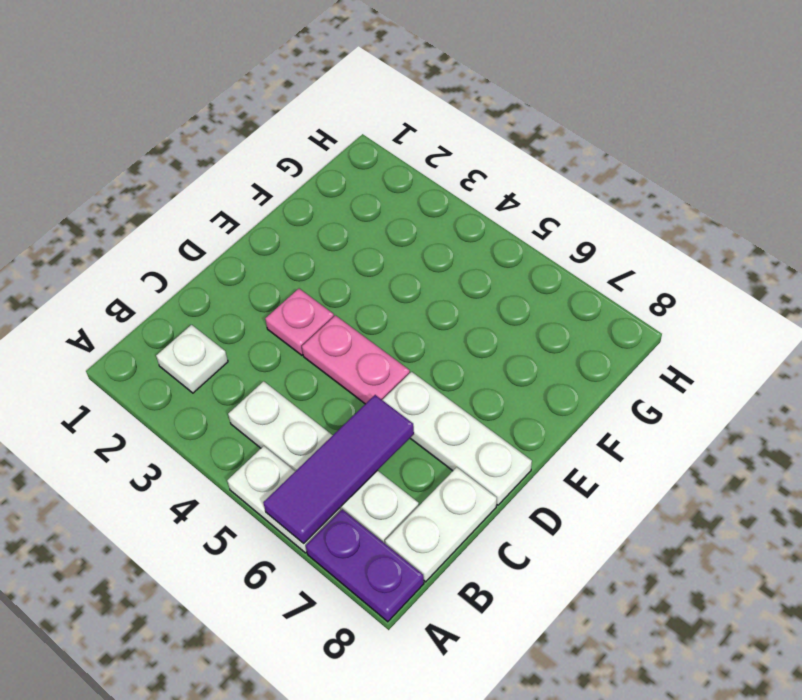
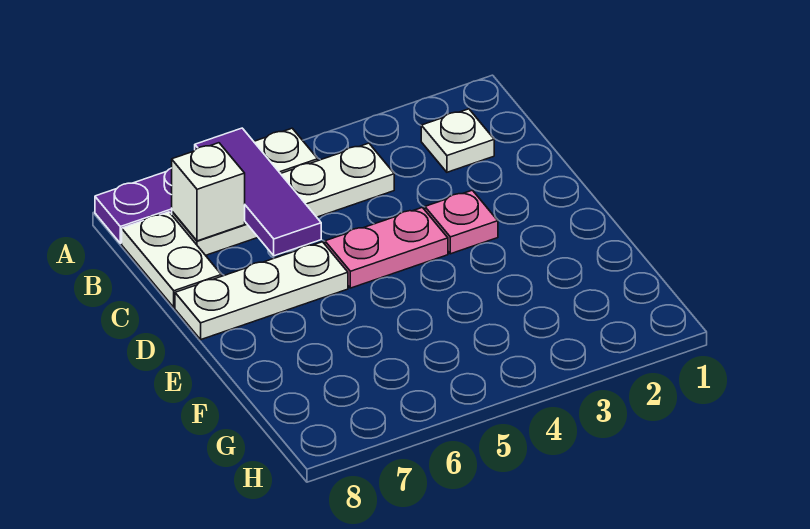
none -> white 1x1 brick [172,143,245,241]

